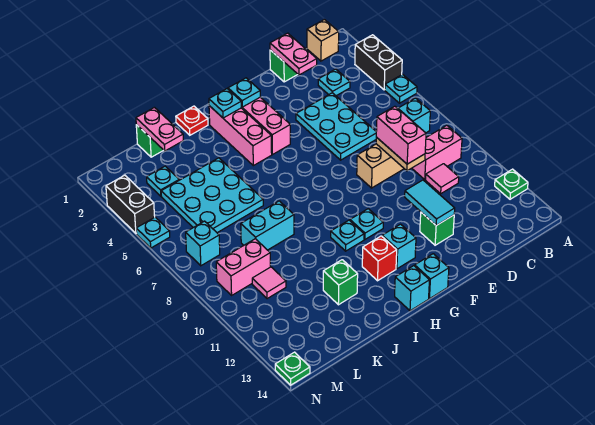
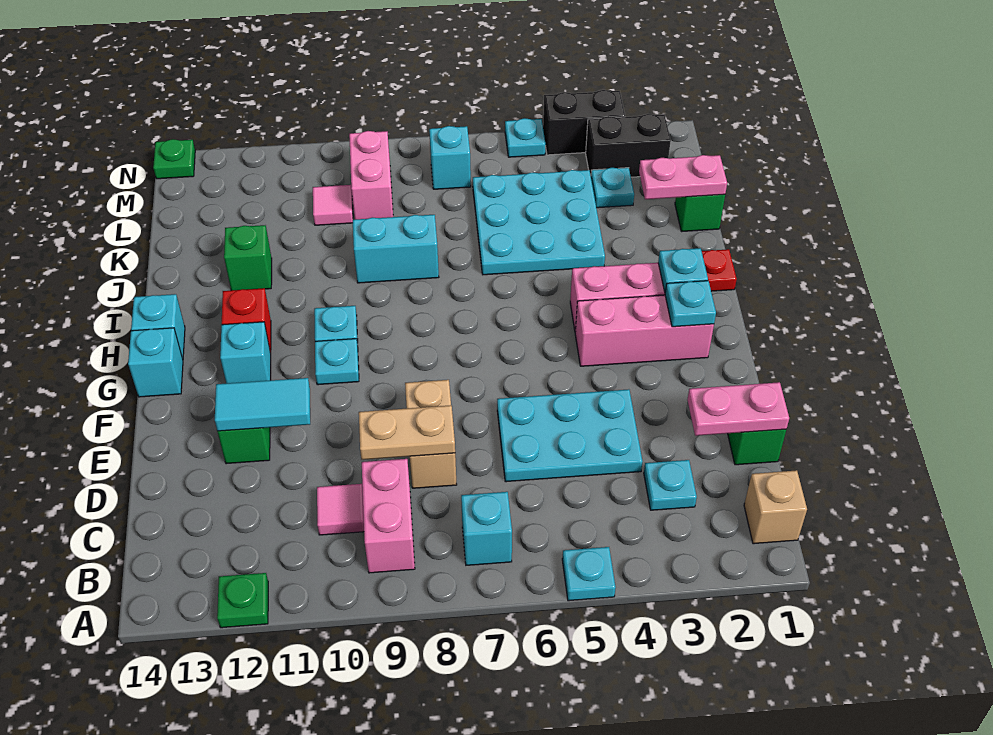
black 1x2 brick [355,35,402,90] -> black 1x2 brick moved to [586,114,671,177]
pink 1x2 brick [376,106,426,164] -> none
cyan 1x2 brick [241,201,294,250] -> cyan 1x2 brick turned to [353,215,439,283]

